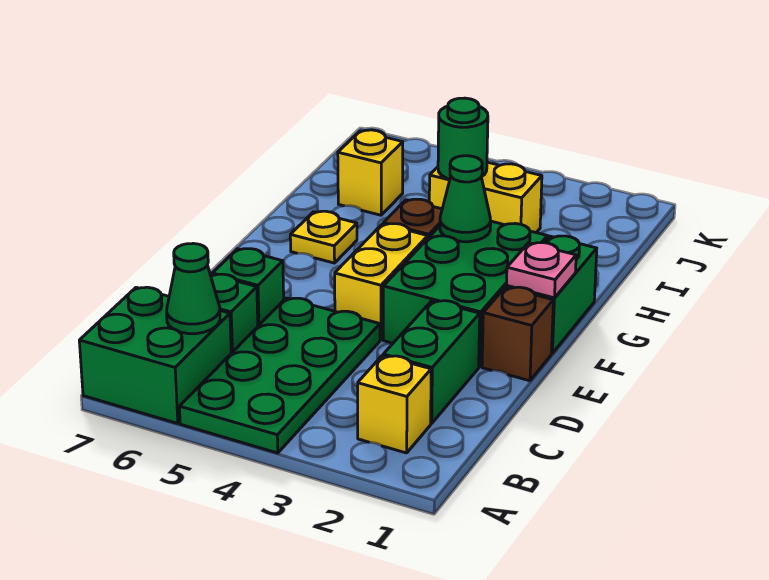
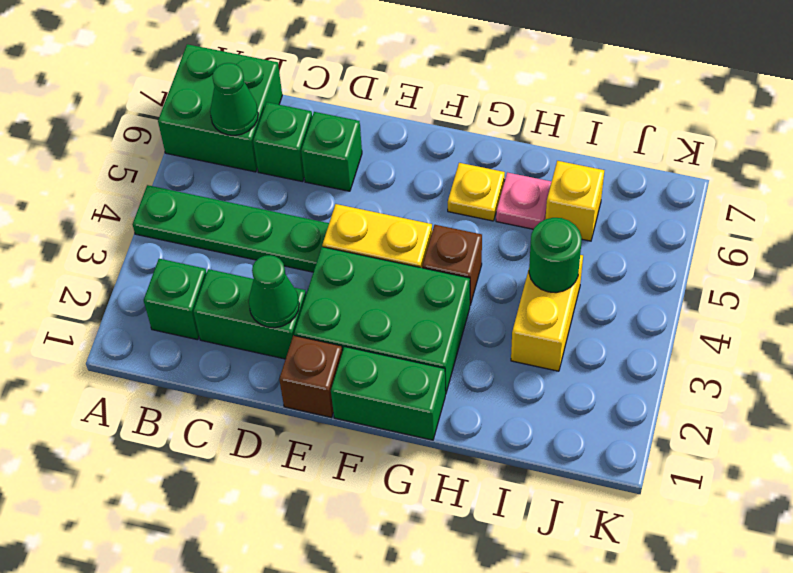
green 2x4 plate [179,298,380,453] -> green 1x4 plate [133,185,329,272]
yellow 1x1 brick [358,355,431,453] -> green 1x1 brick [144,259,207,340]
pink 1x1 plate [507,243,576,298] -> pink 1x1 plate moved to [496,172,552,229]
green 1x1 cone [440,156,491,242] -> green 1x1 cone moved to [249,255,299,328]

